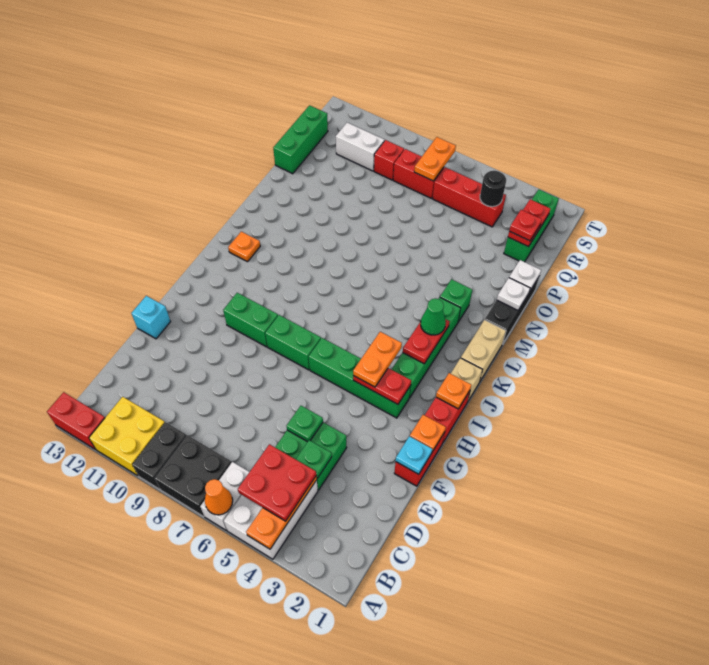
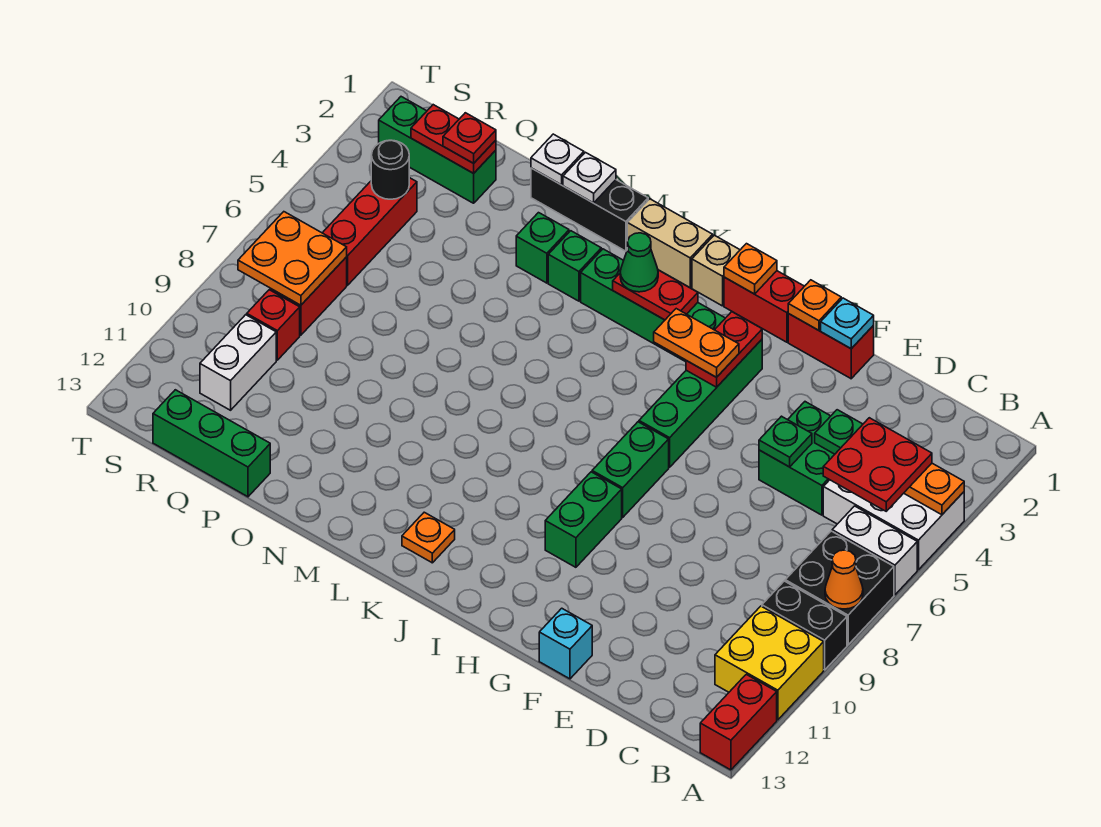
orange 1x1 cone [205,479,233,515] -> orange 1x1 cone moved to [825,550,863,609]
none -> green 1x1 brick [516,213,569,283]
orange 1x2 plate [414,137,456,181] -> orange 2x2 plate [238,212,347,305]

